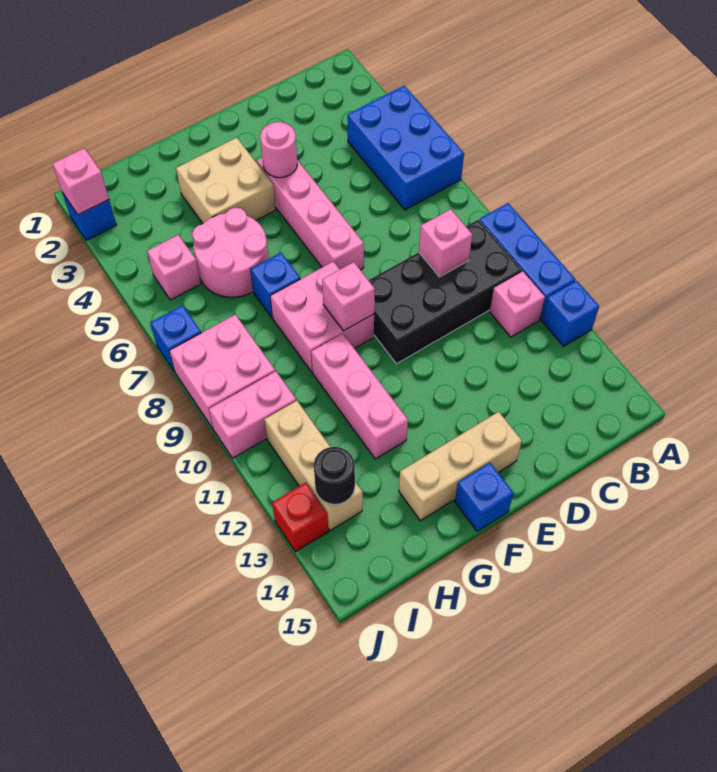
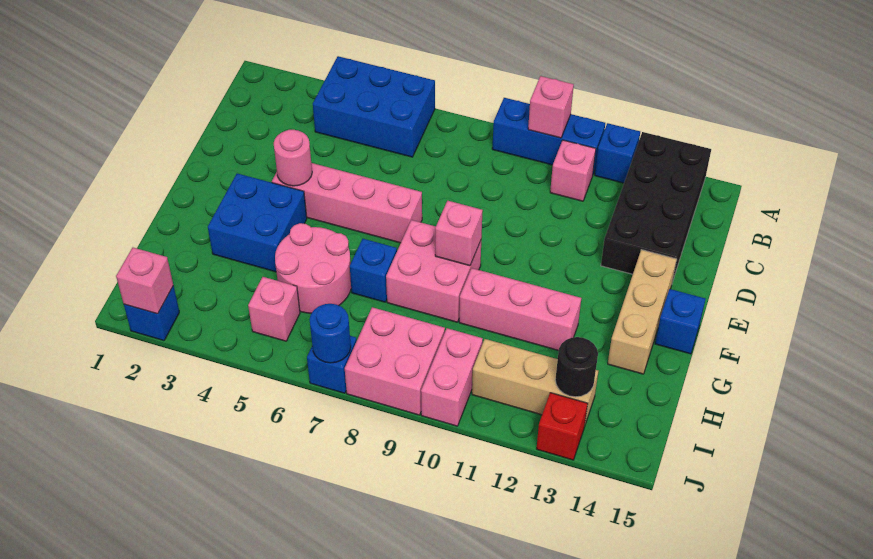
black 2x4 brick [369,220,522,364] -> black 2x4 brick moved to [601,132,711,282]
pink 1x1 brick [419,209,472,277] -> pink 1x1 brick moved to [528,76,574,138]
tan 2x2 brick [176,138,276,223] -> blue 2x2 brick [208,174,307,272]
none -> blue 1x1 round brick [310,304,351,363]

